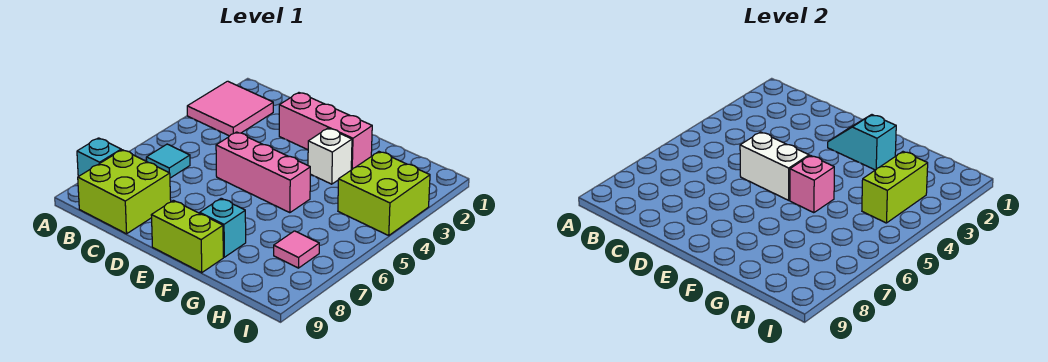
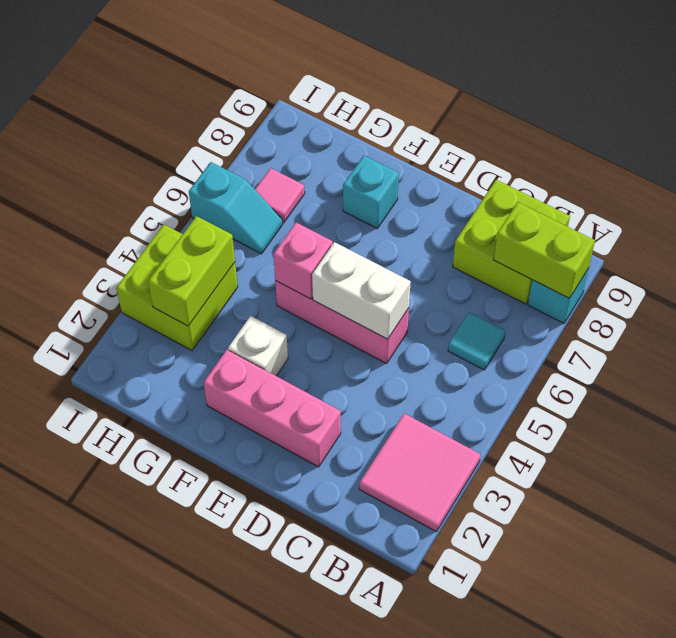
cyan 1x2 slope [828,115,896,170] -> cyan 1x2 slope moved to [189,162,283,254]
lime 1x2 brick [151,200,223,273] -> lime 1x2 brick moved to [494,202,595,298]

